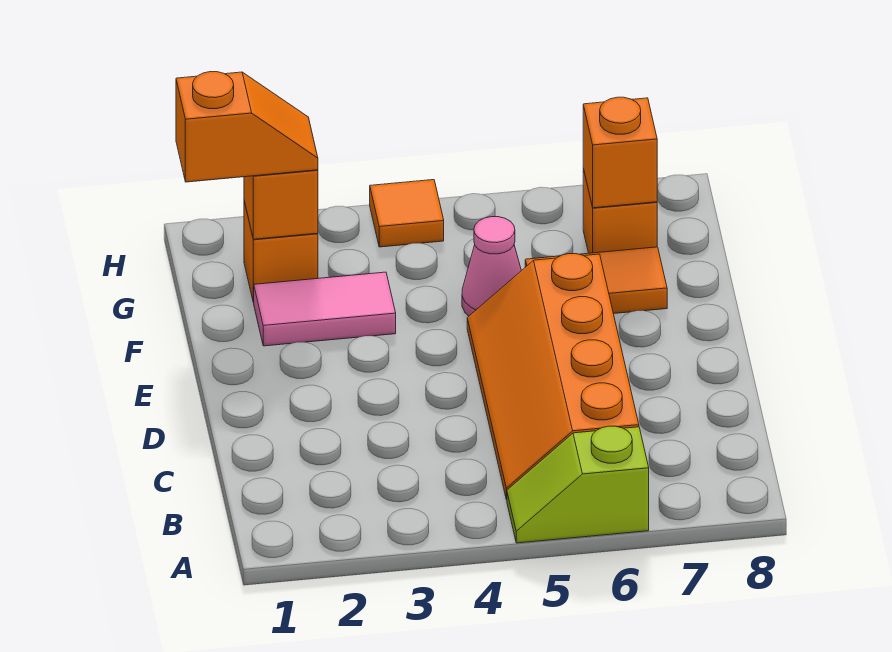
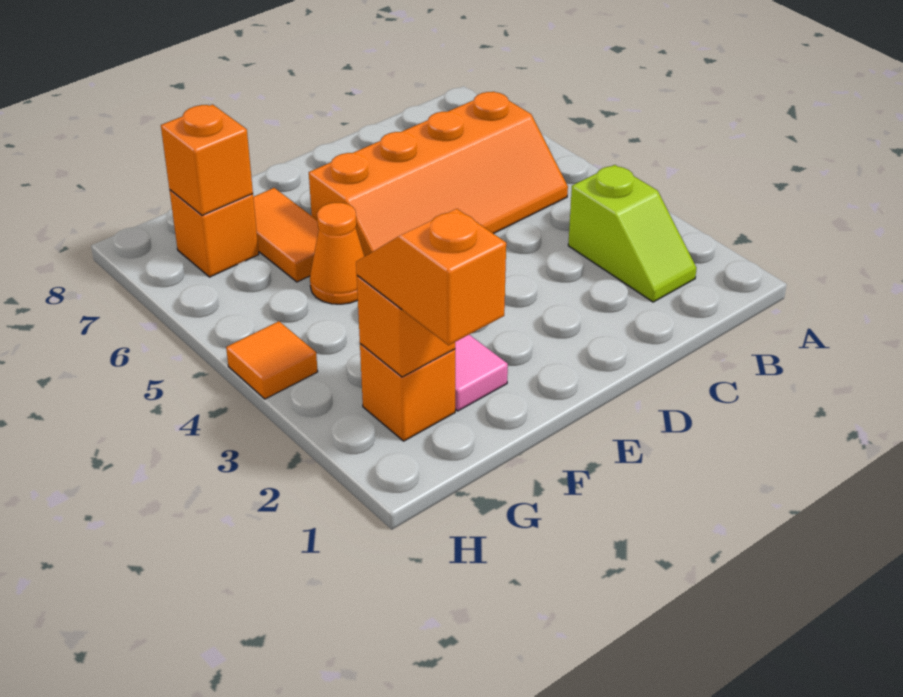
lime 1x2 slope [507,426,649,543] -> lime 1x2 slope moved to [568,165,697,302]
pink 1x1 cone [462,217,521,316] -> orange 1x1 cone [310,203,364,304]

